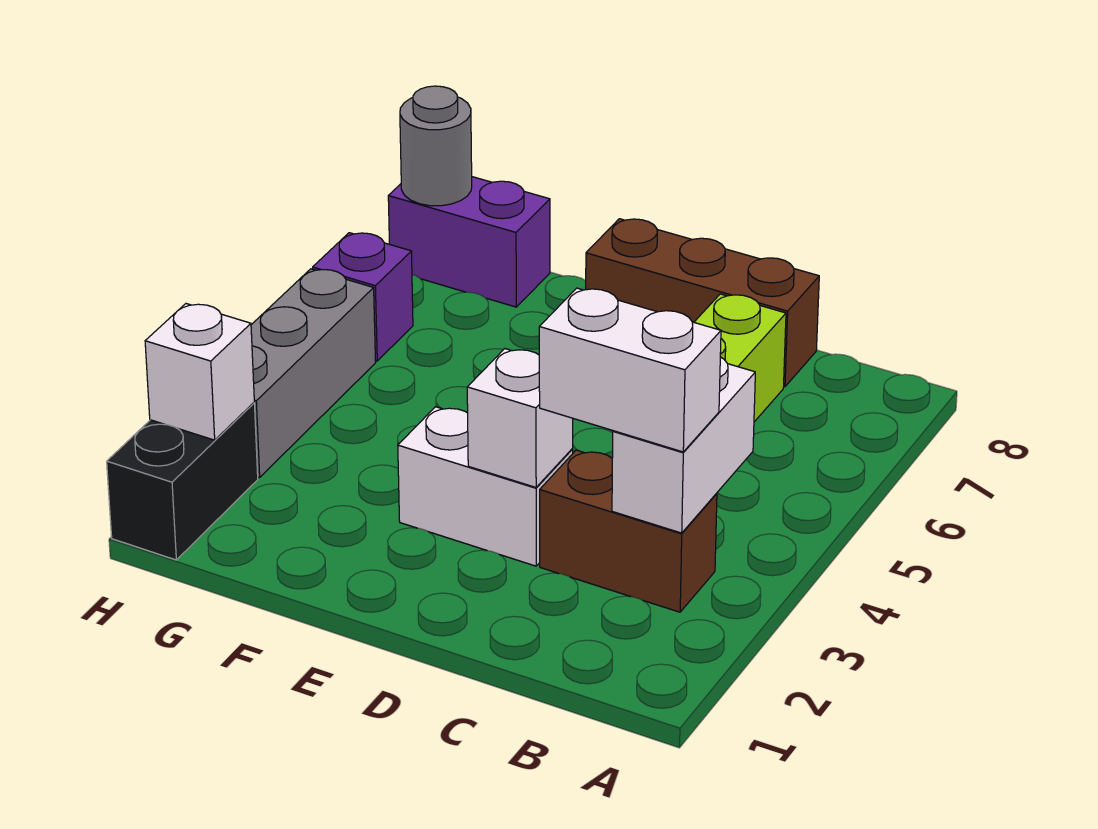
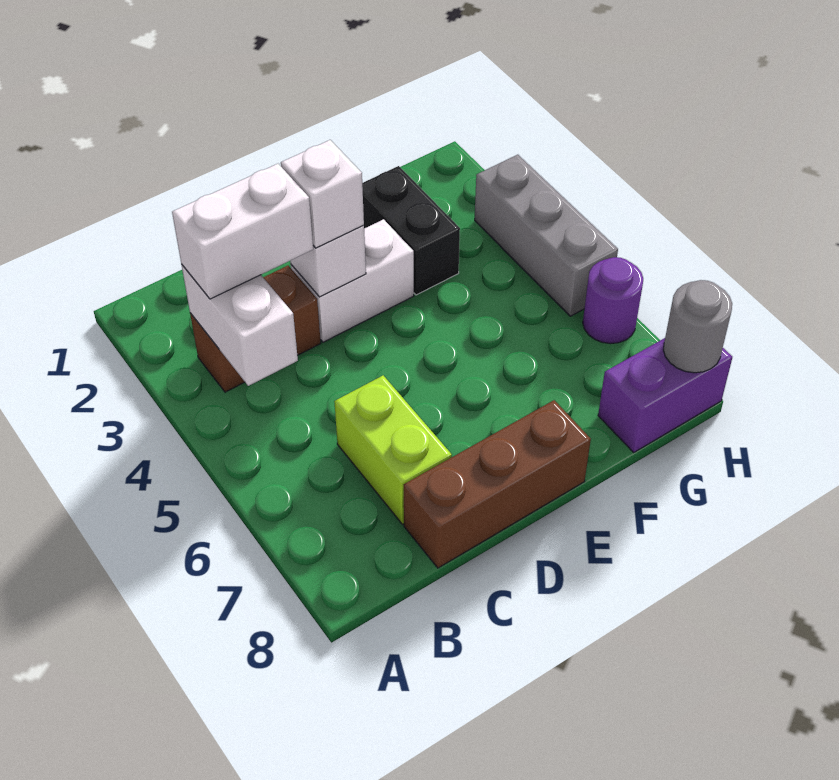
black 1x2 brick [107,403,258,560] -> black 1x2 brick moved to [362,166,460,295]
white 1x1 brick [145,304,254,440] -> white 1x1 brick moved to [281,140,364,248]
purple 1x1 brick [313,233,413,361] -> purple 1x1 round brick [583,257,643,344]

